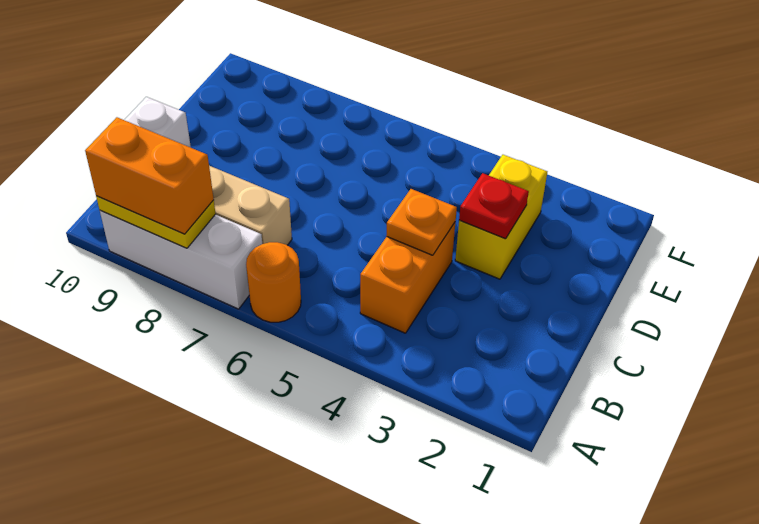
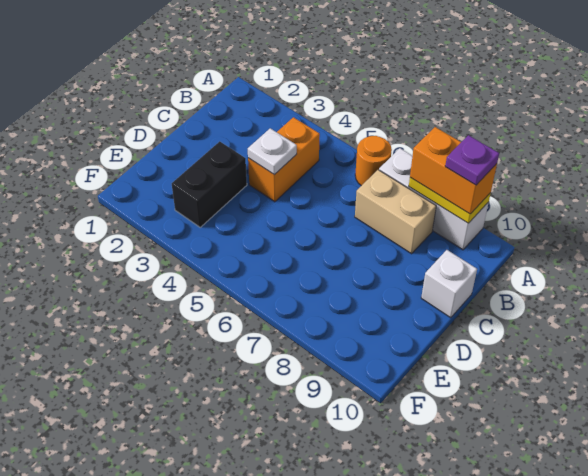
none -> purple 1x1 plate [445,135,499,185]
orange 1x1 plate [386,189,457,255] -> white 1x1 plate [248,128,297,175]
yellow 1x2 brick [455,155,547,279] -> black 1x2 brick [172,141,247,227]
red 1x1 plate [459,173,529,239] -> none

